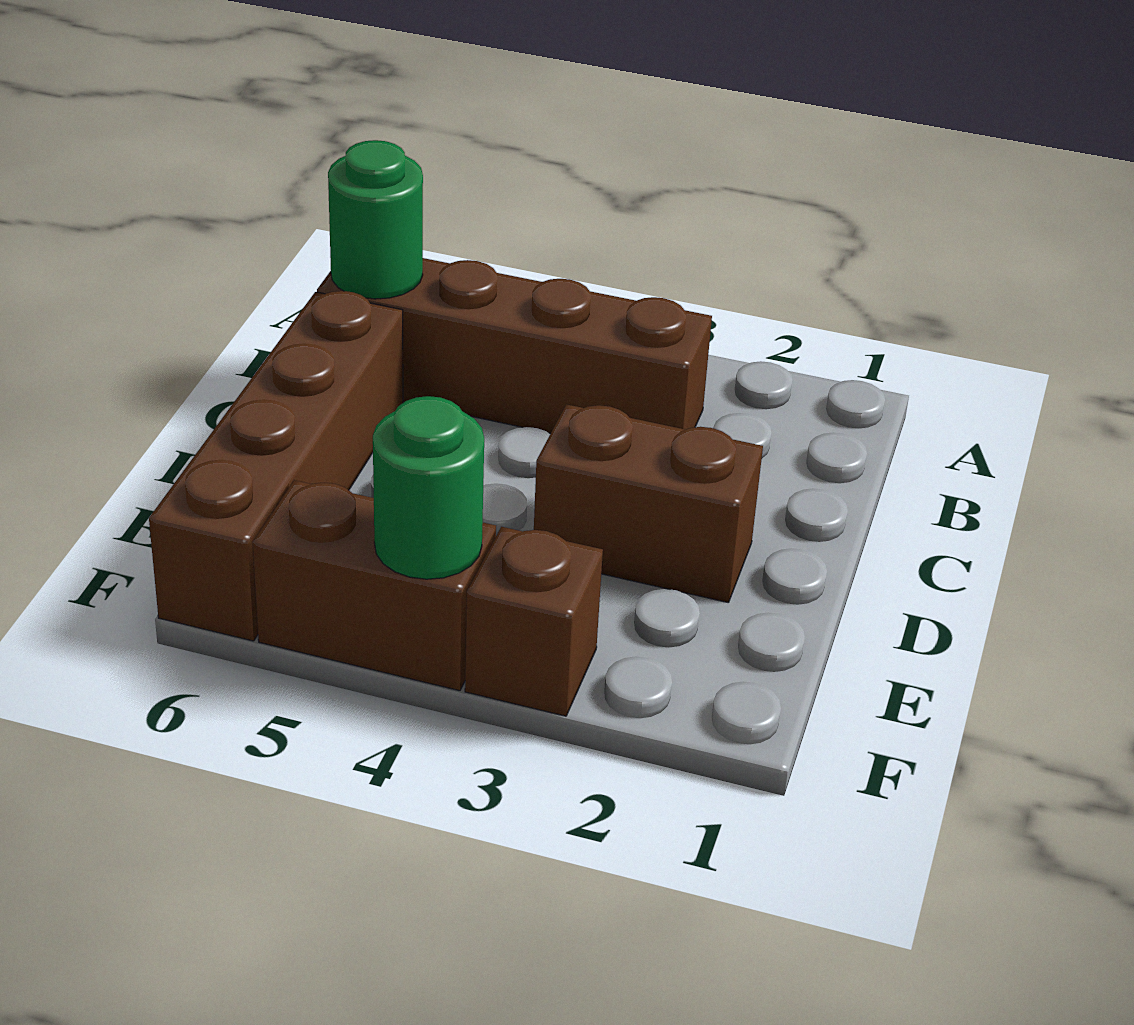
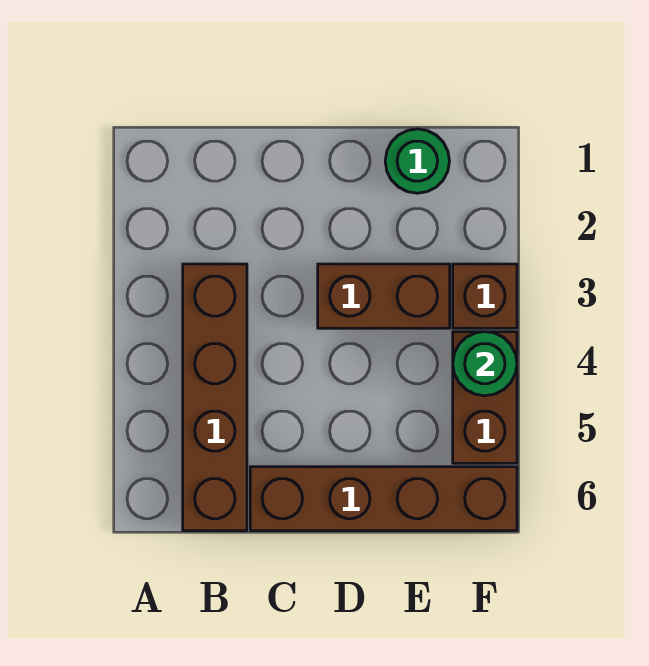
green 1x1 round brick [328,140,423,299] -> green 1x1 round brick moved to [385,129,449,193]
brown 1x2 brick [534,404,763,603] -> brown 1x2 brick turned to [318,264,450,328]

